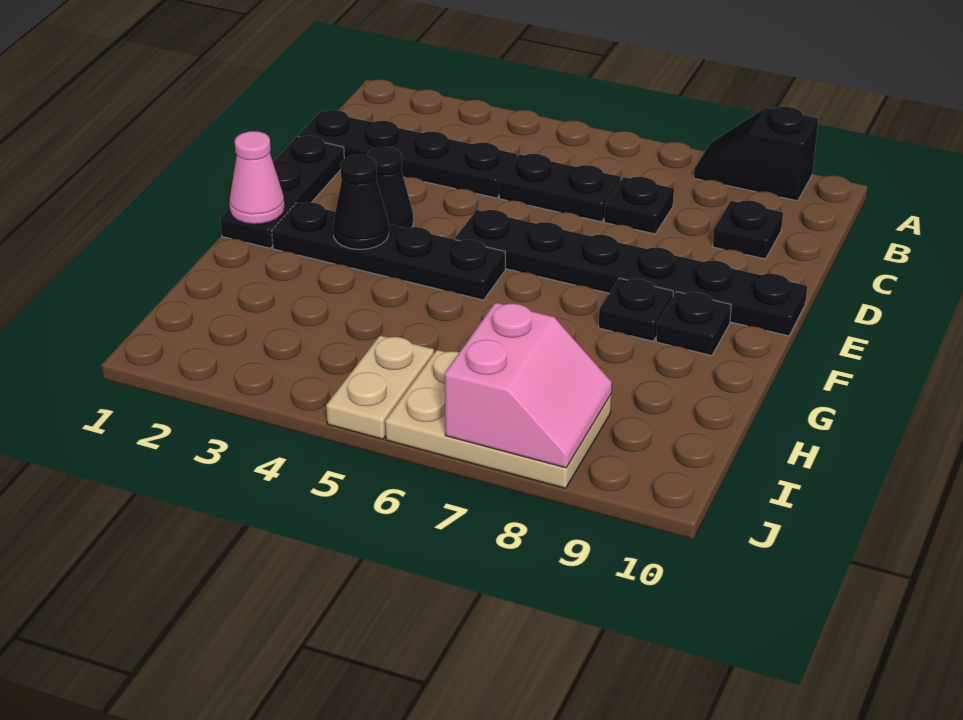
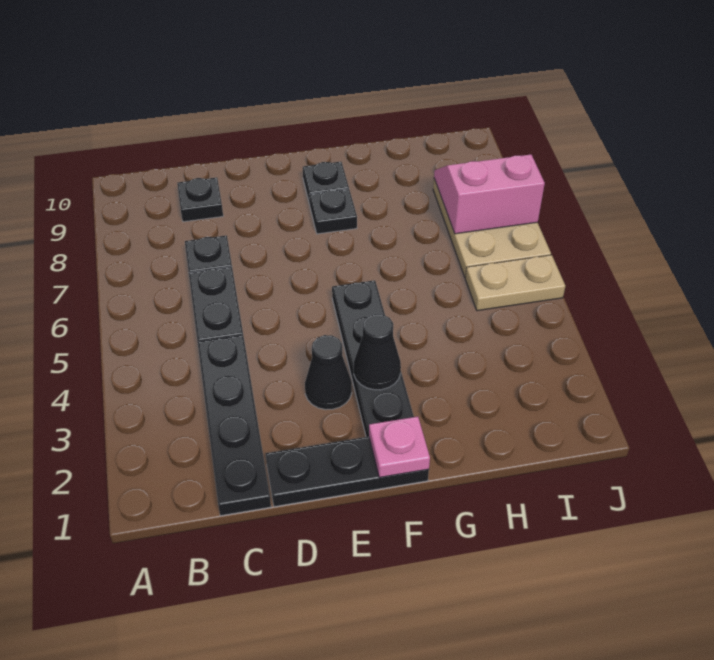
black 1x2 slope [694,107,819,201] -> none
black 1x6 plate [455,210,807,336] -> none
pink 1x1 cone [229,131,284,224] -> pink 1x1 plate [369,417,430,477]

